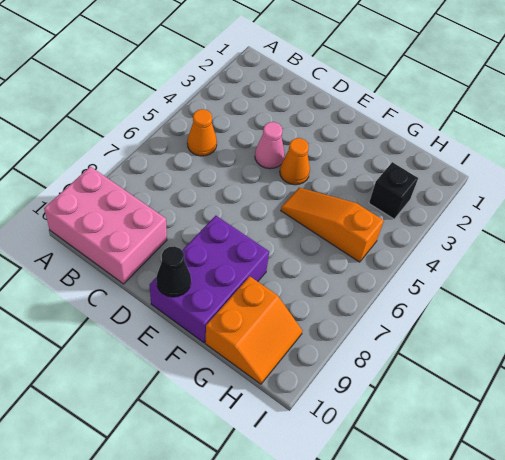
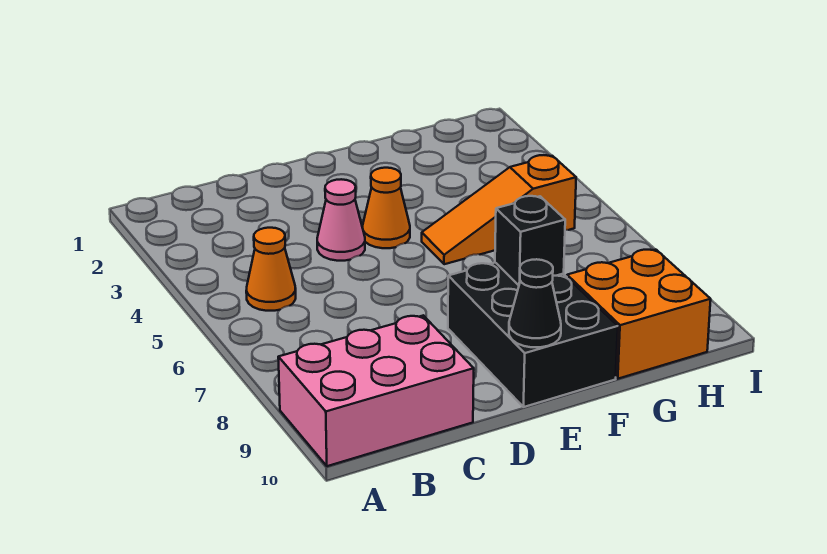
purple 2x3 brick [150,216,269,343] -> black 2x3 brick [448,263,618,407]
orange 2x2 slope [205,276,302,384] -> orange 2x2 brick [567,250,711,379]
black 1x1 brick [369,162,418,219] -> black 1x1 brick moved to [495,196,565,285]

